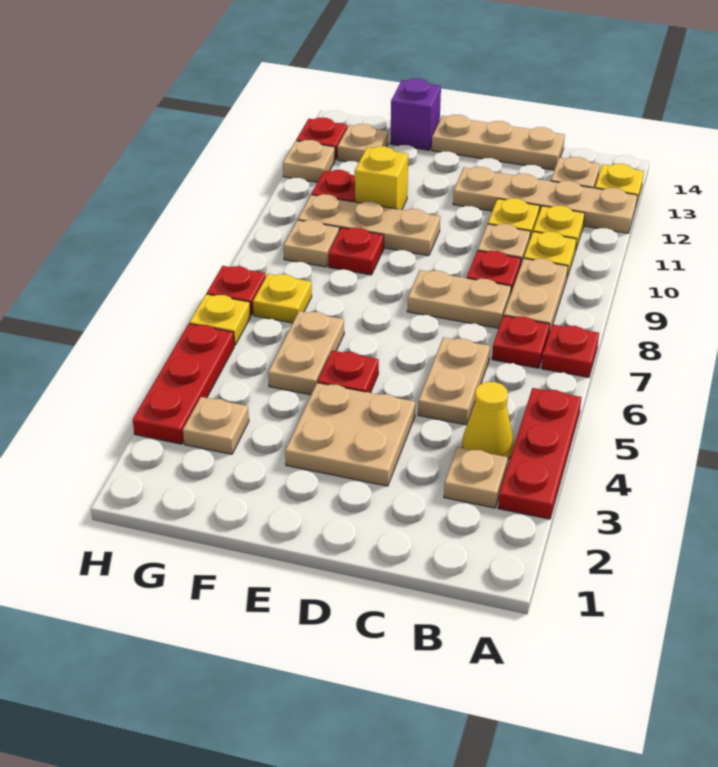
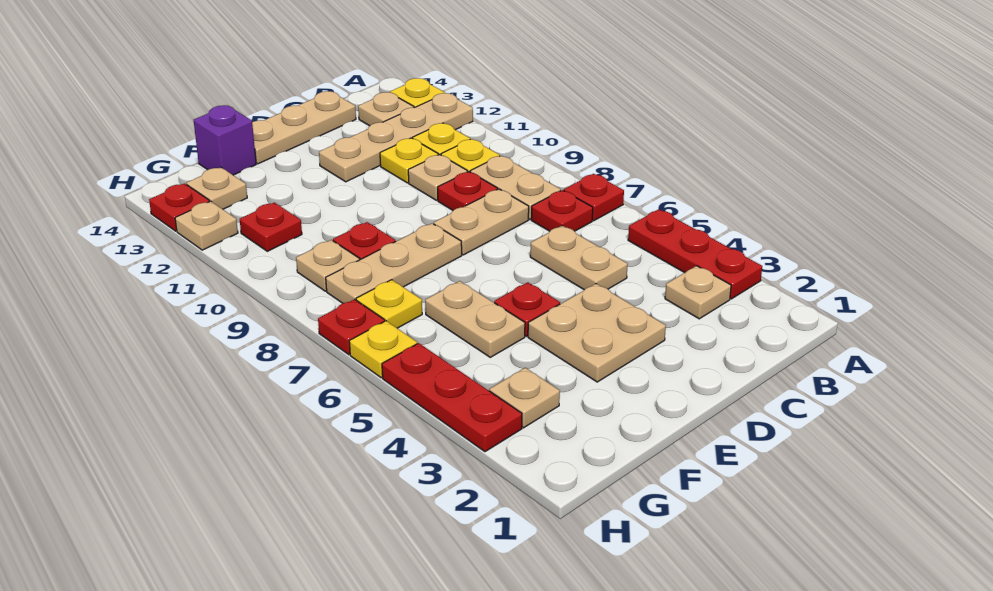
yellow 1x1 cone [462,382,514,459] -> none
tan 1x3 plate [298,194,440,256] -> tan 1x3 plate moved to [326,223,462,303]
yellow 1x1 brick [355,146,408,210] -> none

